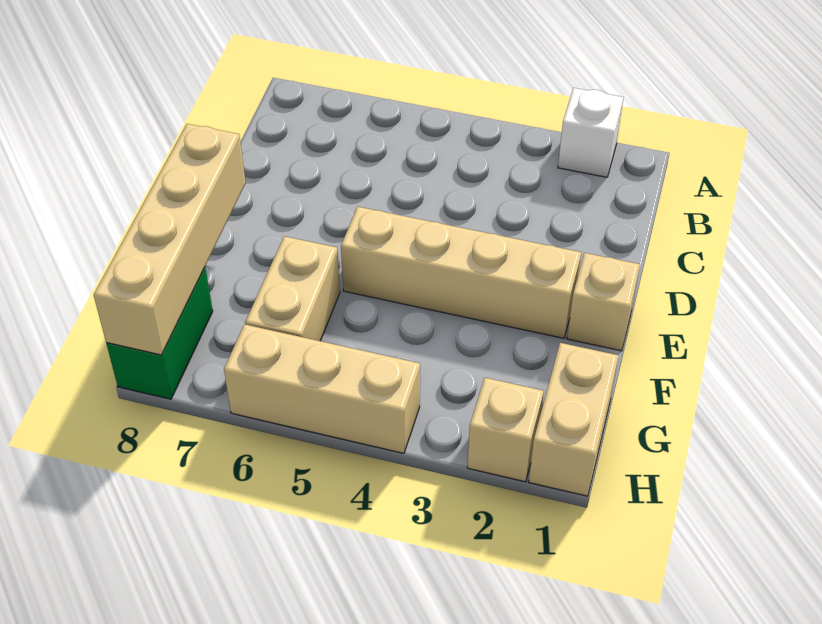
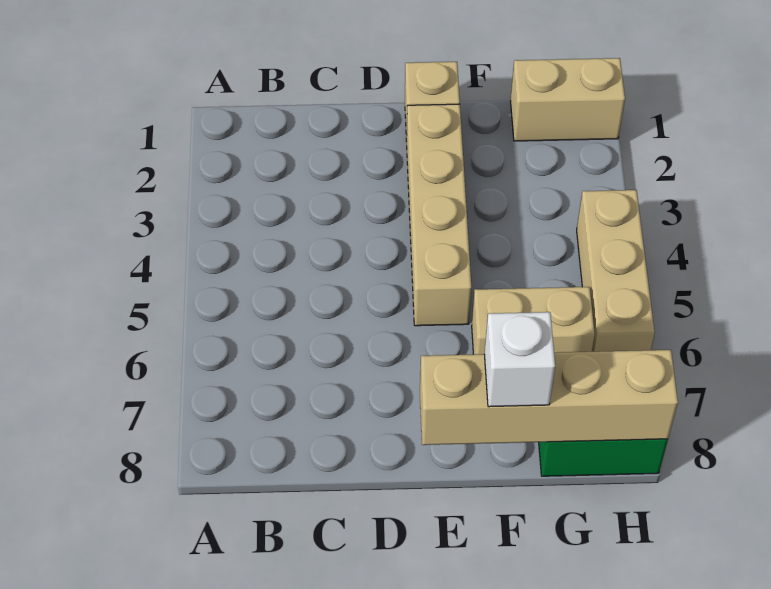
white 1x1 brick [558,88,624,177] -> white 1x1 brick moved to [484,312,555,407]
tan 1x1 brick [467,378,544,482] -> none

